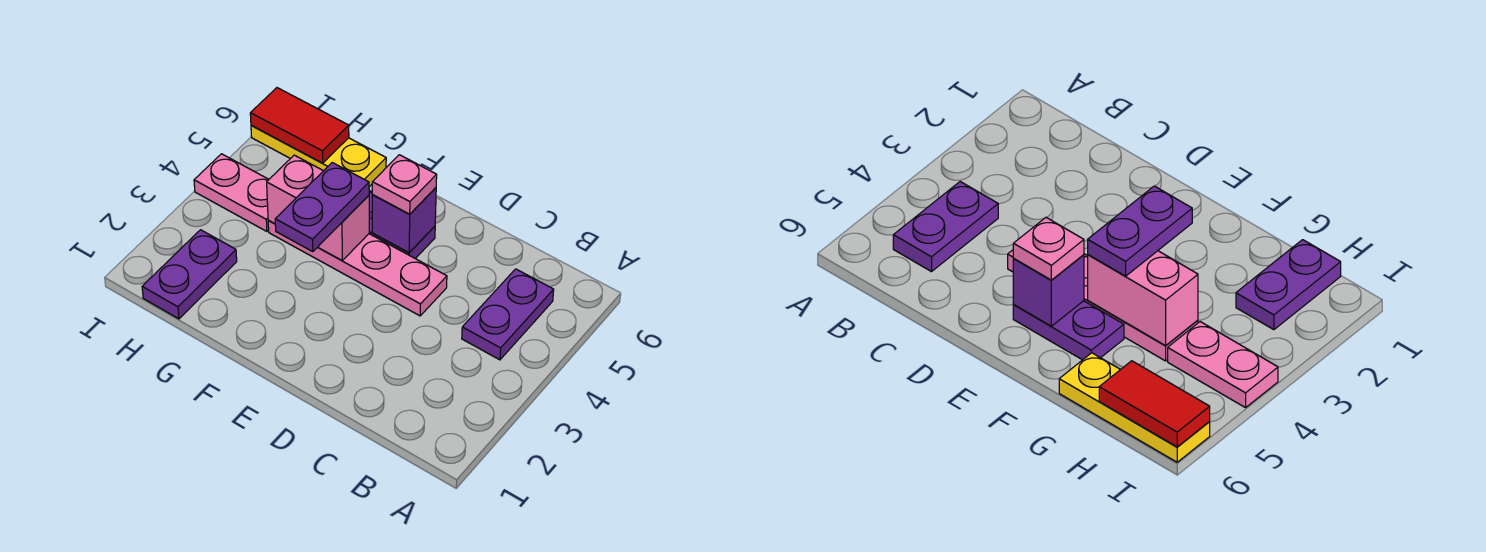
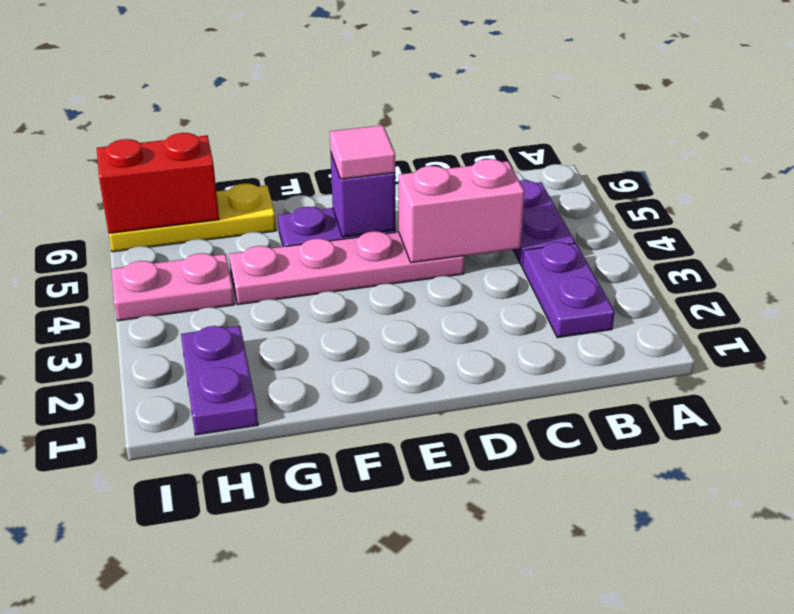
pink 1x1 plate [372,155,437,214] -> pink 1x1 tile [330,125,395,179]
purple 1x2 plate [275,163,369,252] -> purple 1x2 plate moved to [522,242,615,338]
pink 1x2 brick [267,155,369,260] -> pink 1x2 brick moved to [399,159,524,263]
red 1x2 tile [250,88,349,163] -> red 1x2 brick [97,133,219,233]

